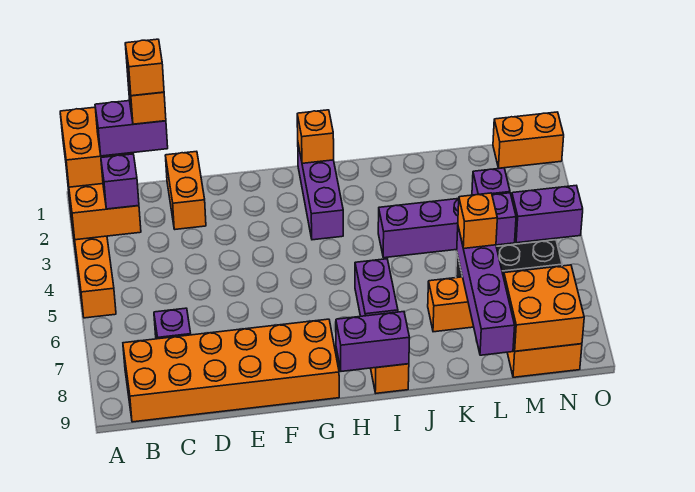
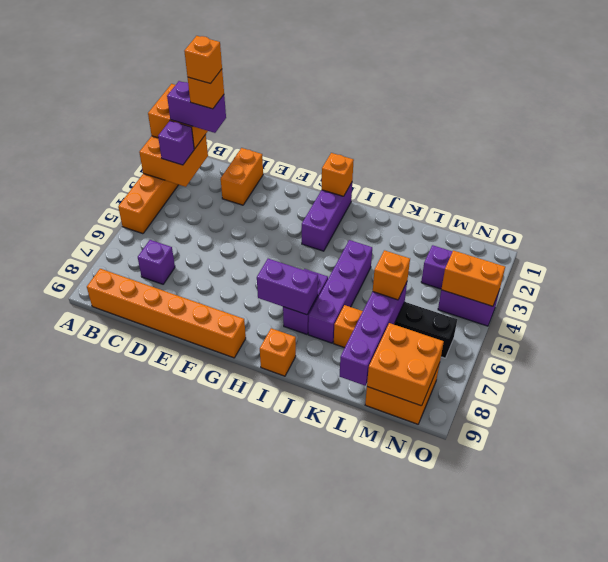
orange 2x6 brick [123,319,339,422] -> orange 1x6 brick [87,269,246,358]
purple 1x2 brick [336,312,409,371] -> purple 1x2 brick moved to [257,259,318,315]
purple 1x4 brick [378,193,516,258] -> purple 1x4 brick turned to [308,240,372,343]
orange 1x2 brick [493,112,564,168] -> orange 1x2 brick moved to [441,250,505,306]

